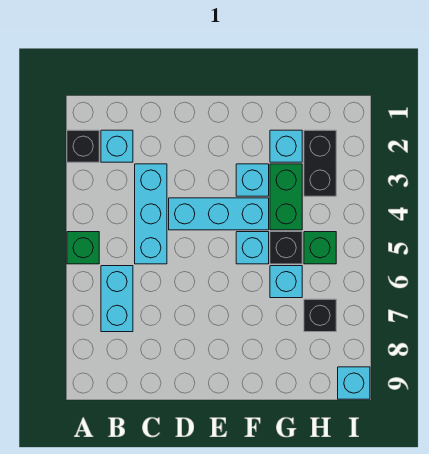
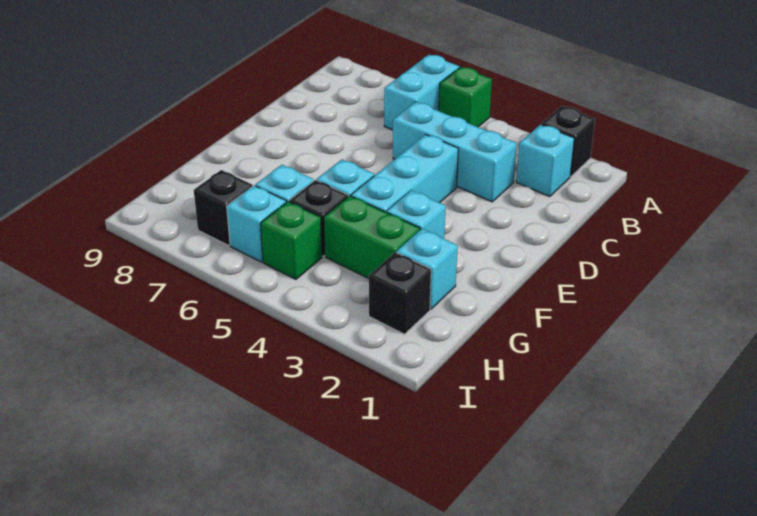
cyan 1x2 brick [101,266,133,332] -> cyan 1x2 brick turned to [384,55,459,130]
black 1x2 brick [304,130,336,196] -> black 1x1 brick [369,252,431,334]
cyan 1x1 brick [338,367,370,399] -> cyan 1x1 brick moved to [227,186,286,262]

